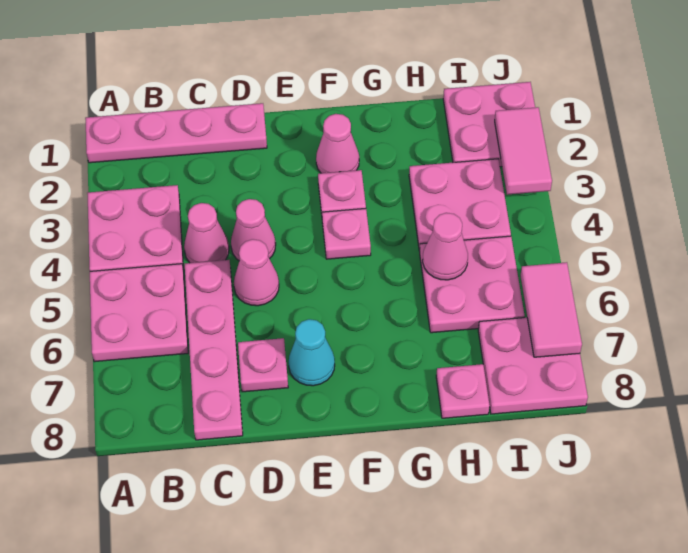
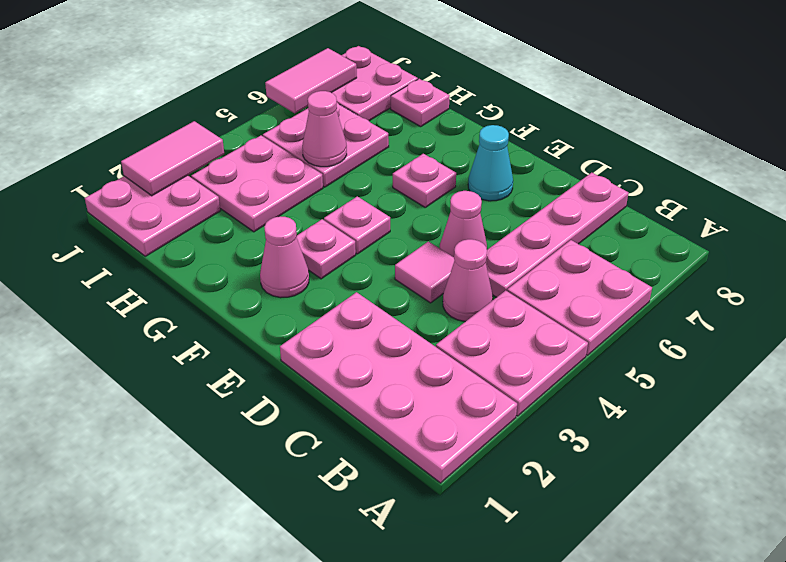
pink 1x4 plate [85,103,267,163] -> pink 2x4 plate [280,292,517,483]
pink 1x1 cone [231,199,276,261] -> pink 1x1 tile [395,241,455,303]
pink 1x1 plate [238,338,288,392] -> pink 1x1 plate moved to [393,154,456,207]

